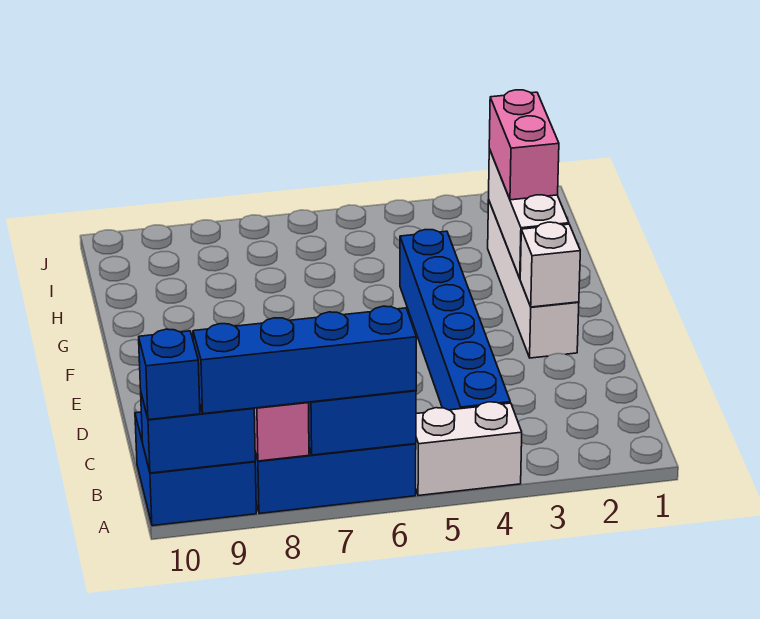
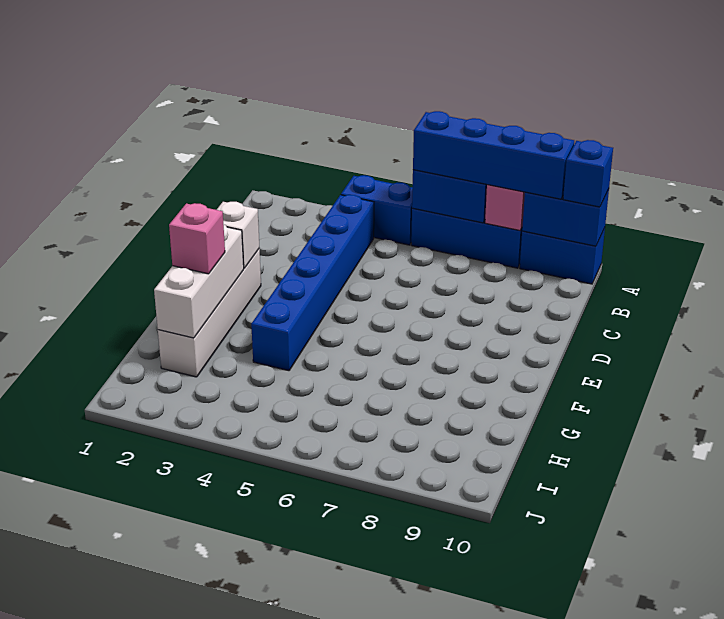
white 1x2 brick [416,402,522,496] -> blue 1x2 brick [341,175,413,245]
blue 2x2 brick [135,412,256,526] -> blue 1x2 brick [520,228,605,284]
pink 1x2 brick [489,90,559,200] -> pink 1x1 brick [169,203,225,274]

